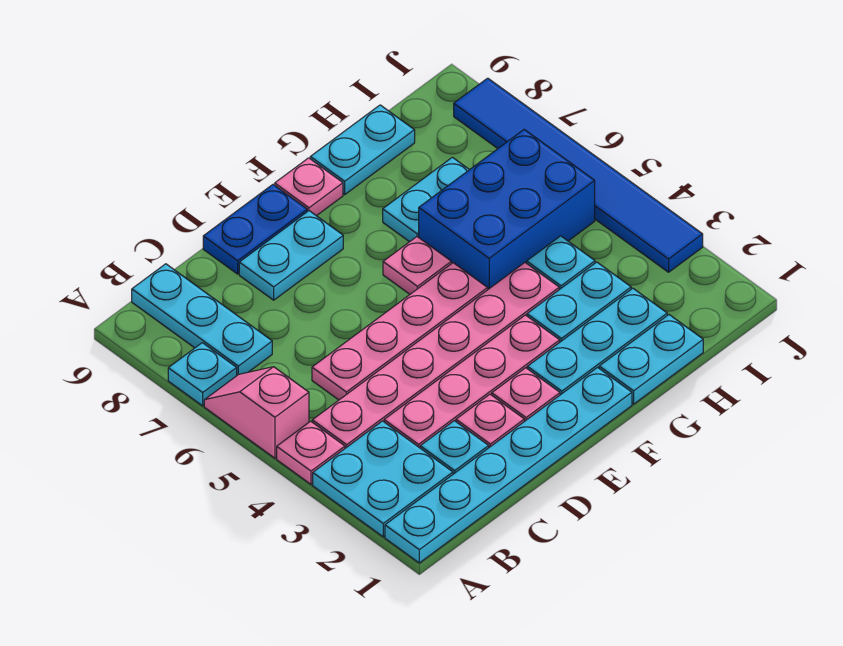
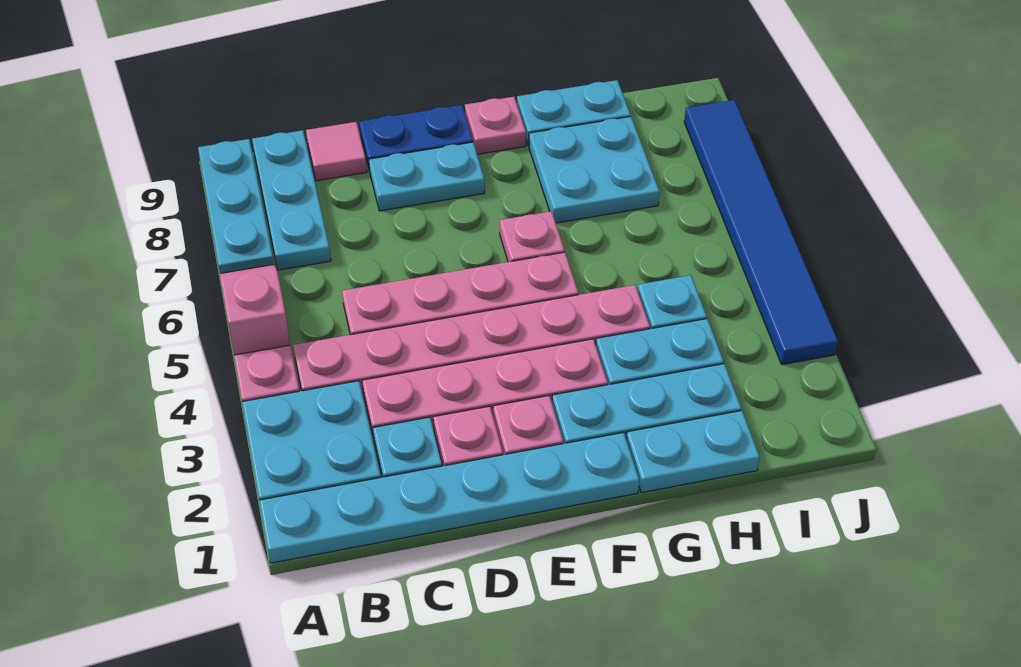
cyan 1x1 plate [168,343,237,406] -> cyan 1x3 plate [198,139,274,274]
none -> pink 1x1 tile [306,122,367,181]
blue 2x3 brick [419,130,595,289] -> none
cyan 1x2 plate [383,157,469,242] -> cyan 2x2 plate [529,117,660,223]

